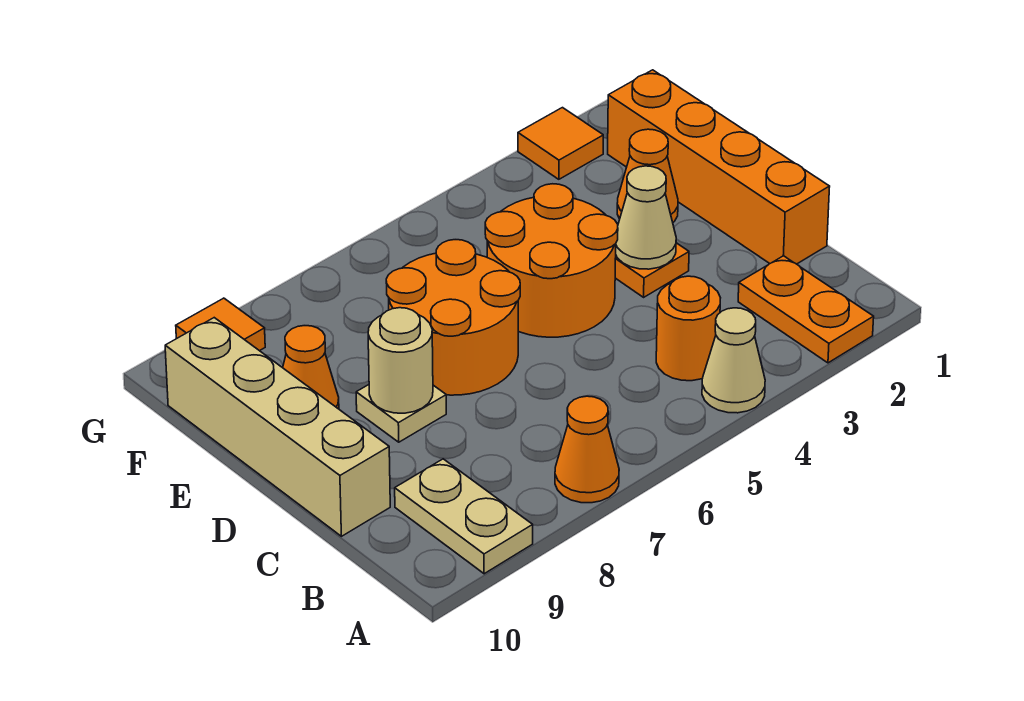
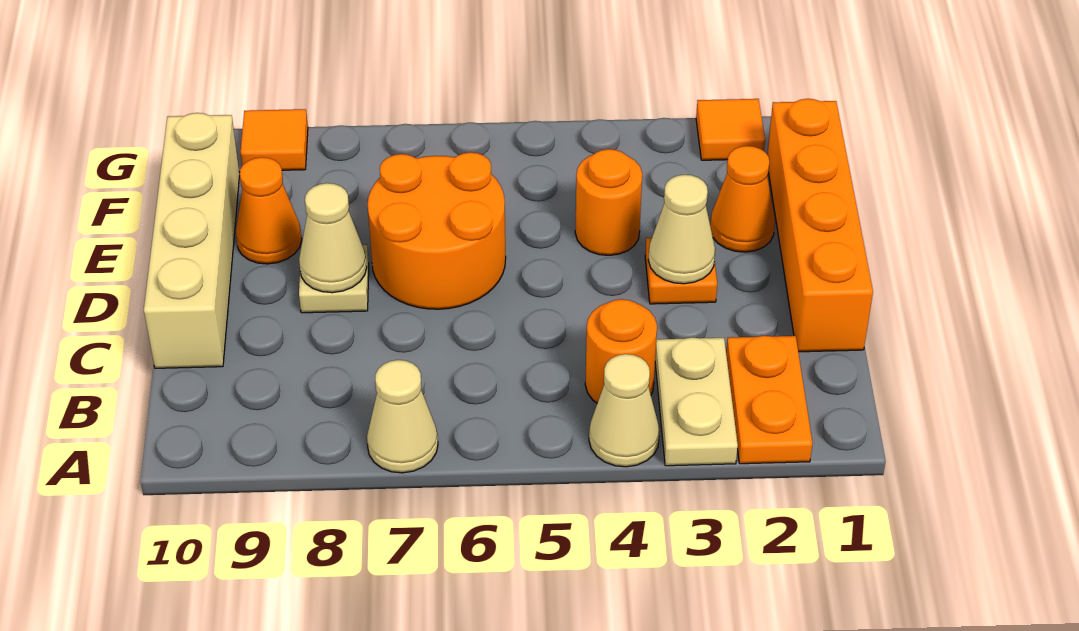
orange 1x1 cone [555,396,619,503] -> tan 1x1 cone [367,360,438,473]
tan 1x2 plate [395,459,533,574] -> tan 1x2 plate moved to [655,337,738,466]
orange 2x2 round brick [485,184,618,337] -> orange 1x1 round brick [575,149,642,255]
tan 1x1 round brick [368,308,433,413] -> tan 1x1 cone [299,183,367,293]

